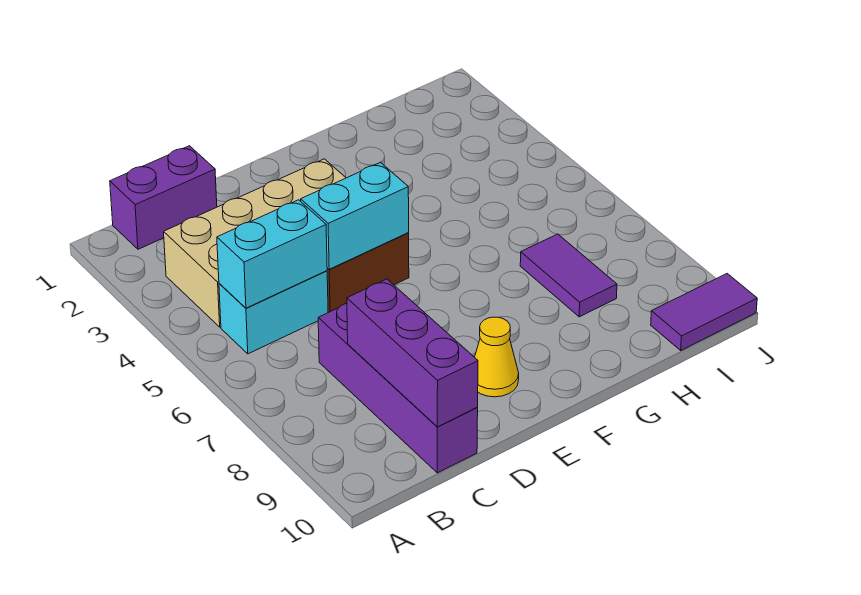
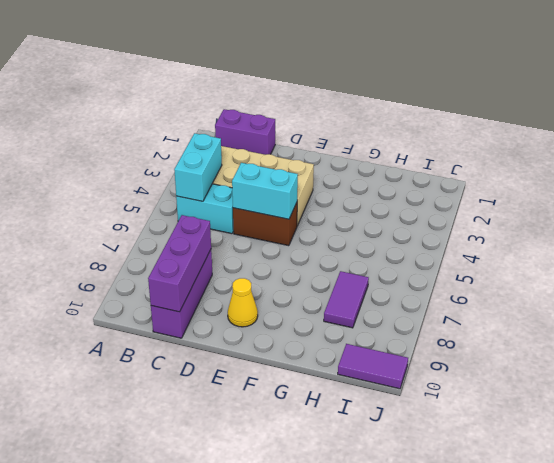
cyan 1x2 brick [217,200,327,308] -> cyan 1x2 brick turned to [174,133,222,201]
purple 1x4 brick [318,303,478,473] -> purple 1x3 brick [151,250,212,338]

